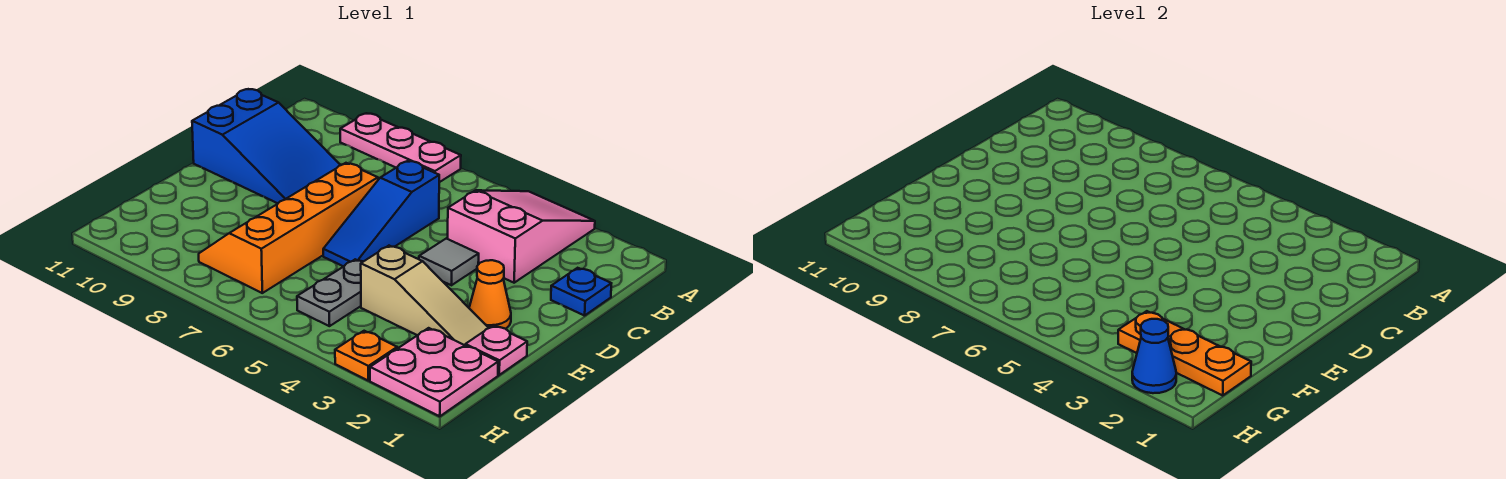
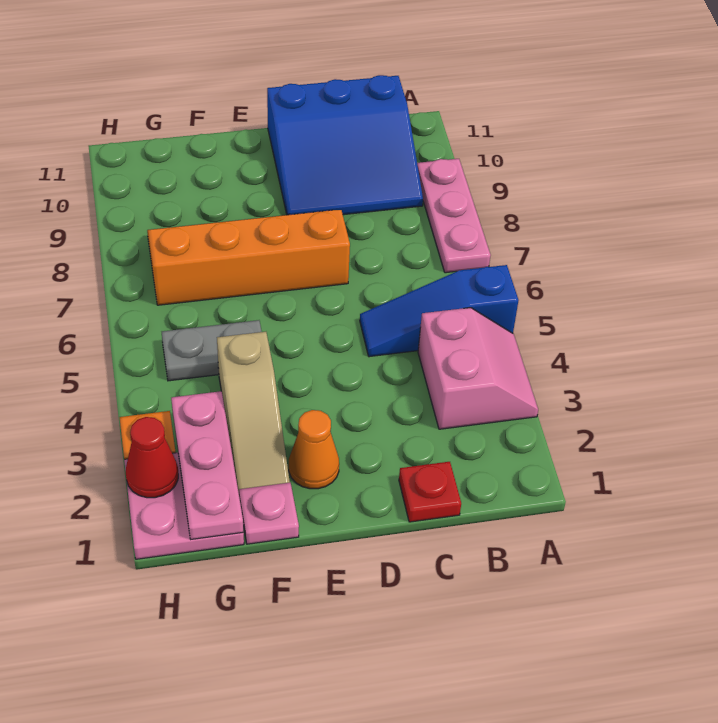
pink 2x3 slope [448,190,595,283] -> pink 2x2 slope [418,308,538,429]
blue 1x1 plate [551,268,611,316] -> red 1x1 plate [399,462,461,522]
blue 1x3 slope [323,161,439,266] -> blue 1x3 slope moved to [360,265,519,357]
blue 2x3 slope [192,89,340,203] -> blue 3x3 slope [267,75,423,215]
grey 1x1 tile [419,239,479,285] -> none
orange 1x3 plate [1118,311,1251,395] -> pink 1x3 plate [171,391,244,539]
blue 1x1 cone [1132,319,1176,393] -> red 1x1 cone [126,417,178,498]

